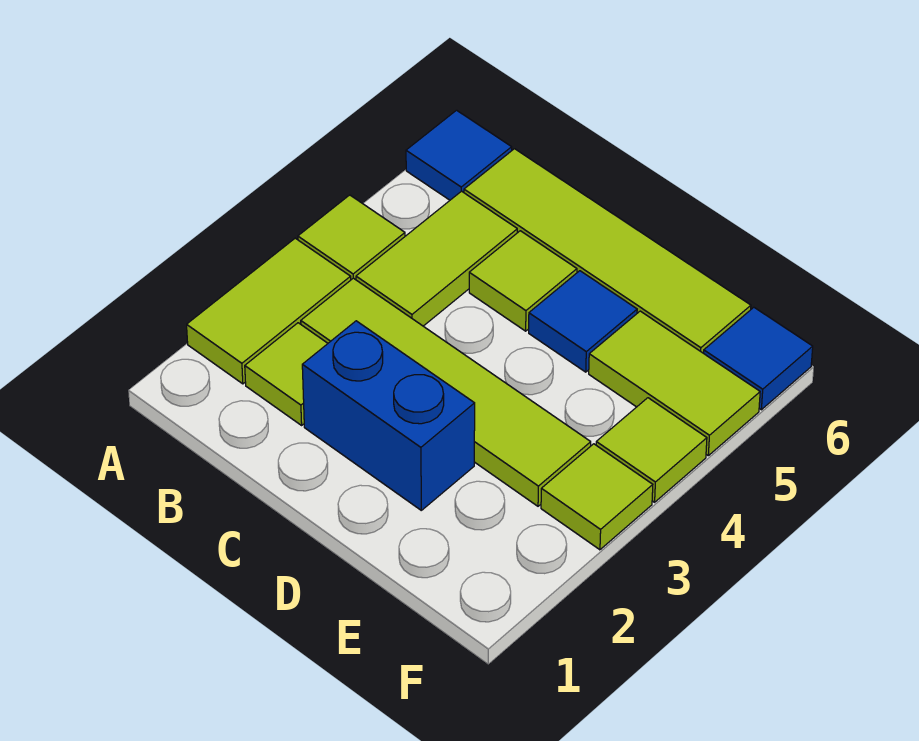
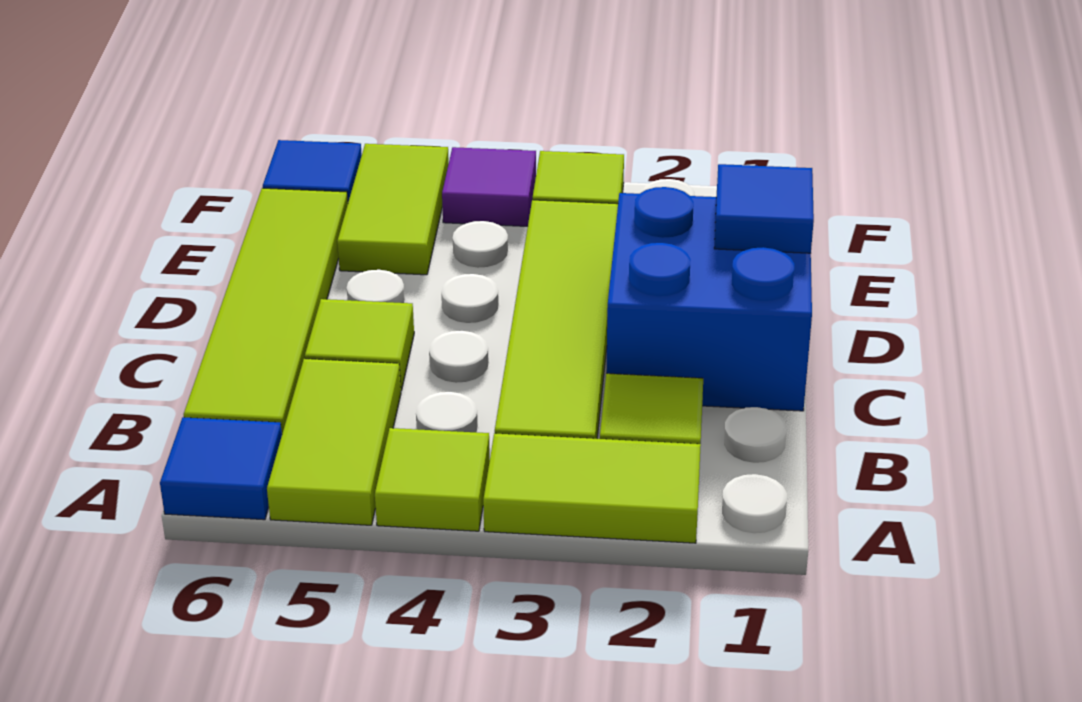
lime 1x2 tile [356,191,517,326] -> lime 1x2 tile turned to [267,359,401,525]
blue 1x2 brick [302,321,475,510] -> blue 2x2 brick [606,187,812,411]
blue 1x1 tile [529,271,637,372] -> blue 1x1 tile moved to [714,164,814,253]
lime 1x1 tile [596,398,707,502] -> purple 1x1 tile [442,147,536,226]

